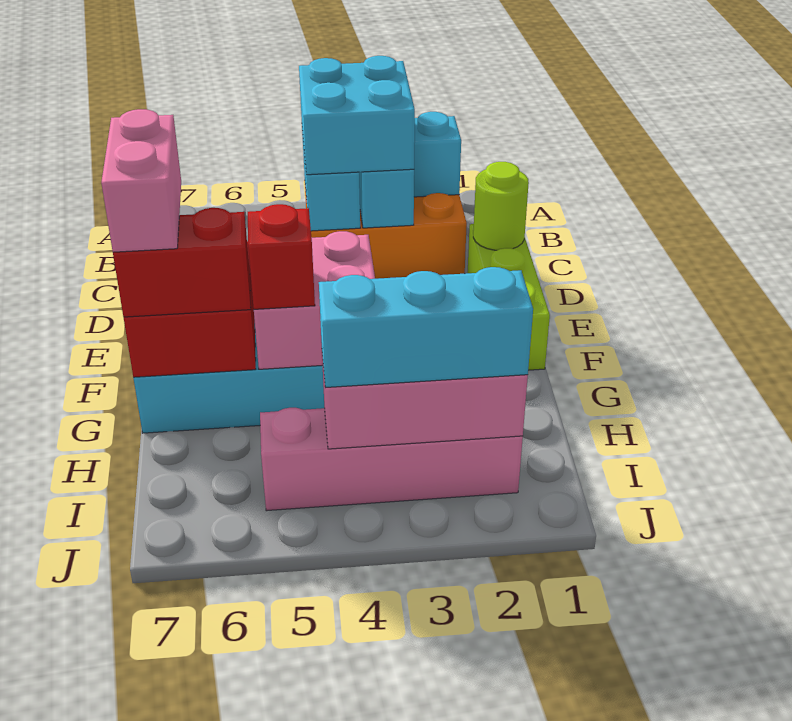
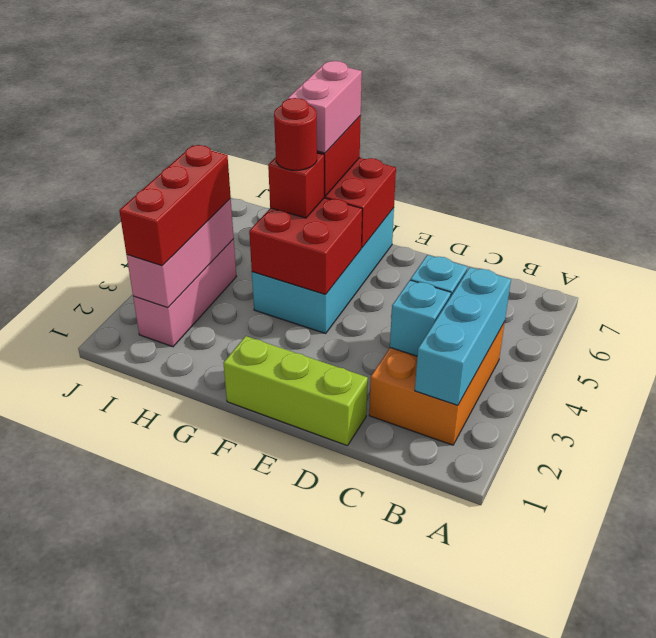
cyan 2x2 brick [299,56,415,175] -> none
lime 1x1 round brick [473,162,529,250] -> none
pink 2x2 brick [254,231,375,369] -> red 2x2 brick [249,198,362,295]
pink 1x2 brick [101,109,181,252] -> pink 1x2 brick turned to [288,61,362,153]
none -> red 1x1 round brick [274,98,317,170]
pink 1x4 brick [260,408,523,511] -> pink 1x3 brick [133,239,236,347]
cyan 1x3 brick [319,267,533,388] -> red 1x3 brick [119,145,231,266]

